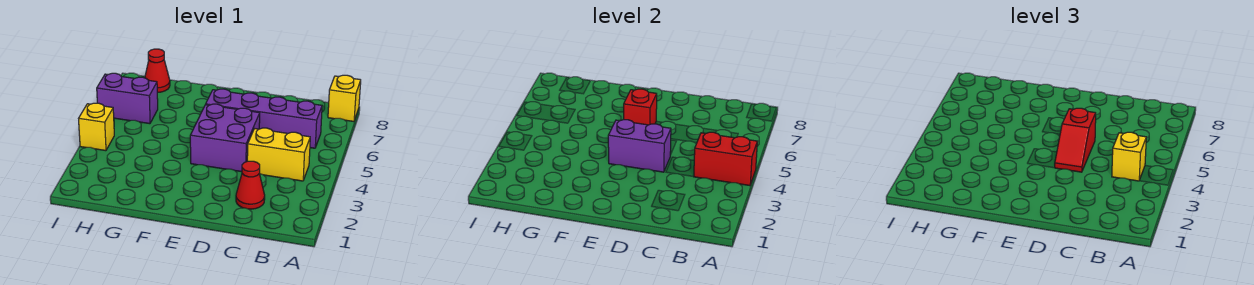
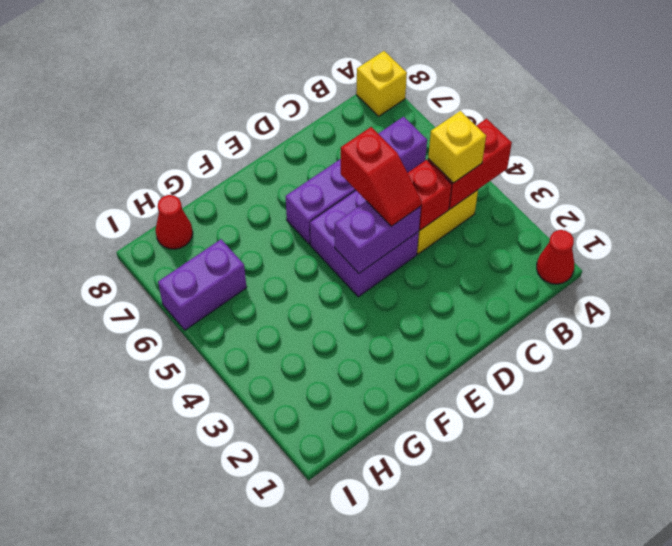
red 1x1 cone [236,161,265,209] -> red 1x1 cone moved to [537,230,574,284]
red 1x1 brick [624,89,657,125] -> red 1x1 brick moved to [408,160,452,230]
yellow 1x1 brick [79,103,114,151] -> none

